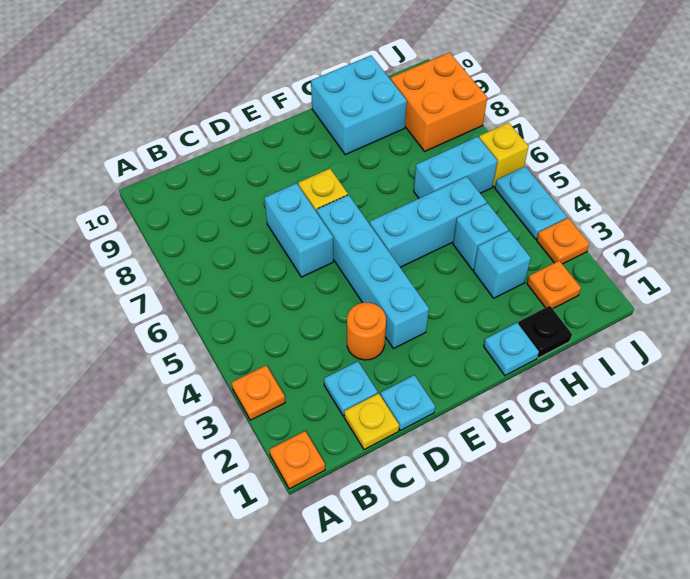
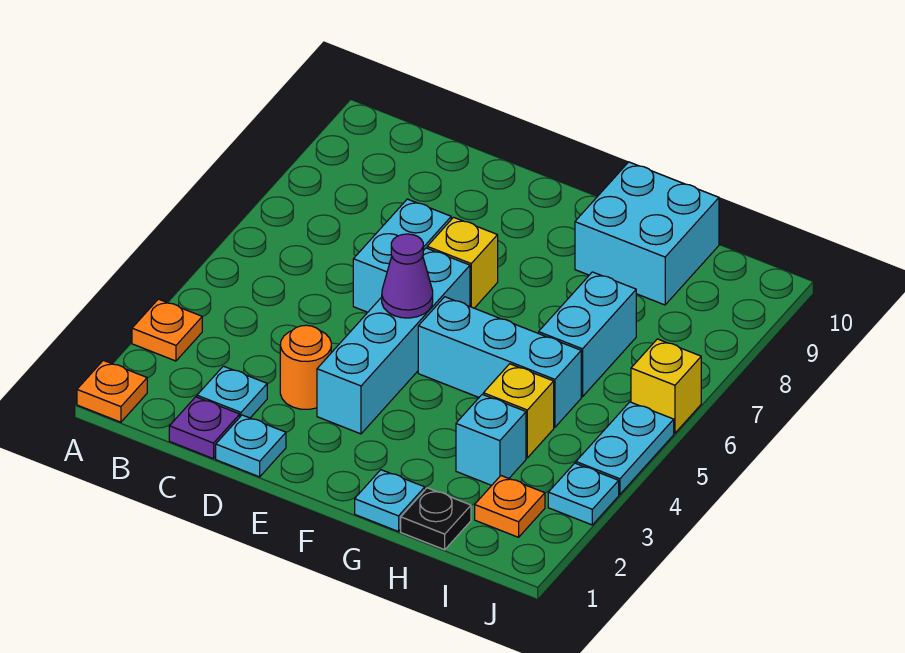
yellow 1x1 plate [344,393,399,450] -> purple 1x1 plate [169,397,240,459]
none -> purple 1x1 cone [382,234,433,318]
cyan 1x1 brick [453,203,508,270] -> yellow 1x1 brick [483,364,554,458]
cyan 1x2 brick [414,137,497,198] -> cyan 1x2 brick turned to [539,272,636,397]
orange 2x2 brick [391,53,487,151] -> none
orange 1x1 plate [537,218,589,264] -> cyan 1x1 plate [548,463,619,525]

